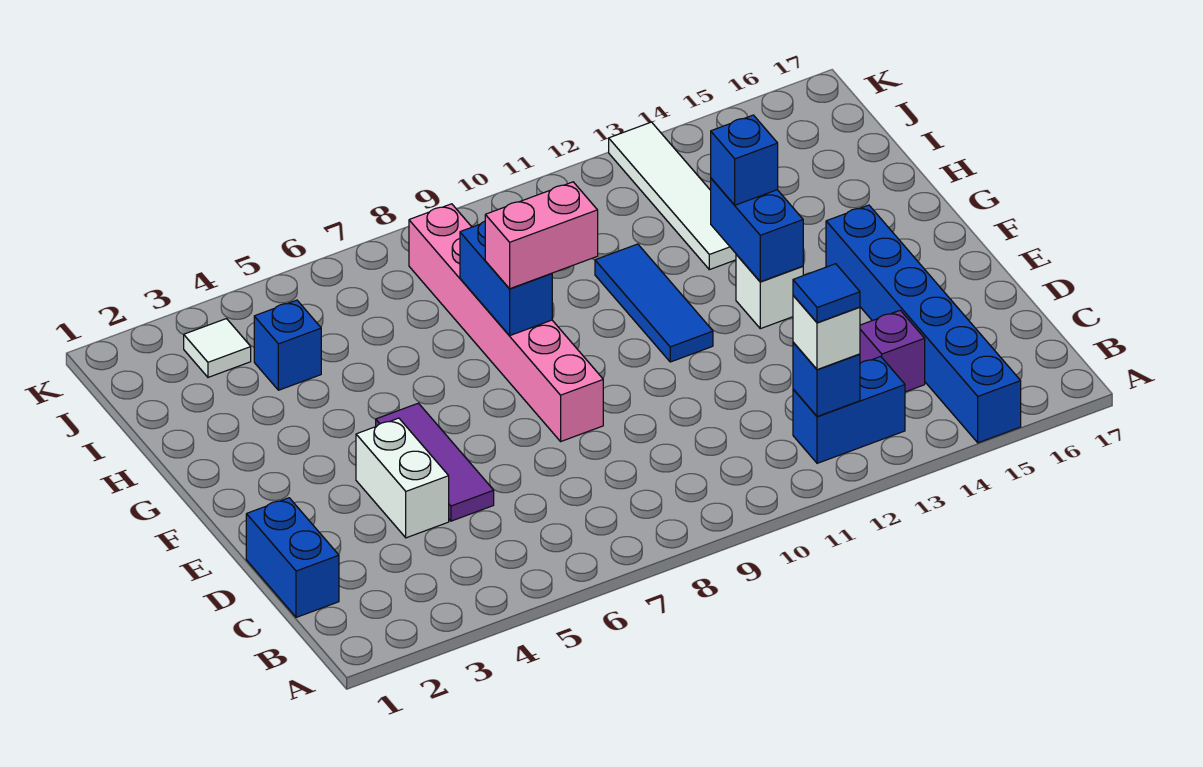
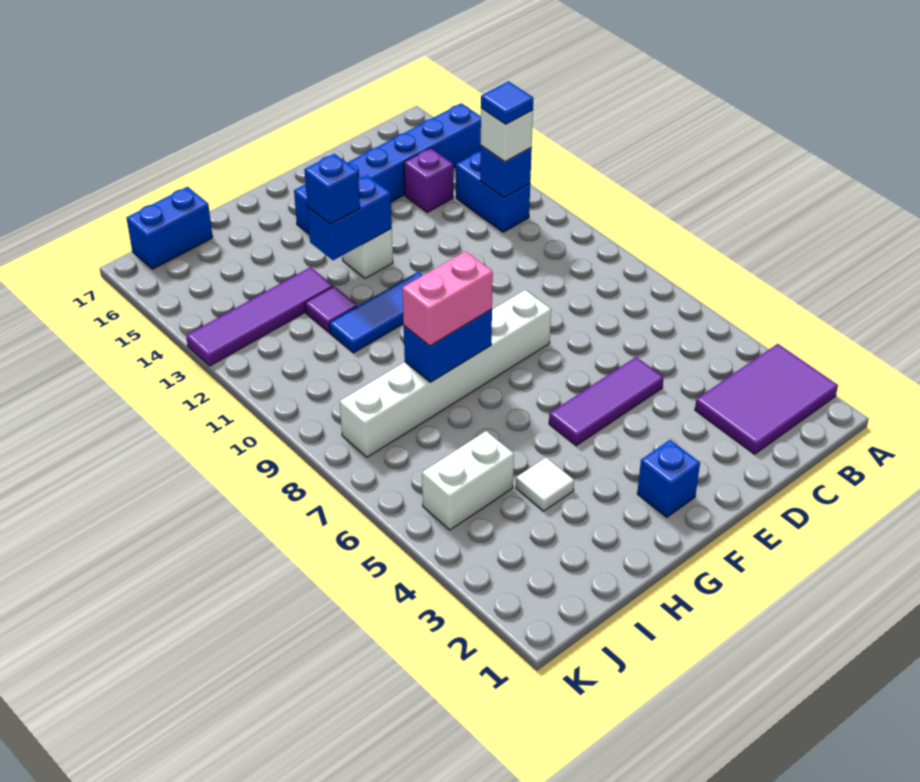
none -> purple 2x3 tile [695,344,838,454]
blue 1x2 brick [246,498,339,617] -> blue 1x2 brick moved to [127,187,213,269]
white 1x2 brick [356,418,449,538] -> white 1x2 brick moved to [422,431,514,530]
pink 1x6 brick [409,204,603,441] -> white 1x6 brick [340,290,551,457]
pink 1x2 brick [485,182,598,289] -> pink 1x2 brick turned to [402,251,493,346]
none -> purple 1x1 tile [305,286,357,332]
white 1x4 tile [609,122,736,270] -> purple 1x4 tile [186,267,333,366]
blue 1x1 brick [254,300,321,390] -> blue 1x1 brick moved to [637,440,700,517]
white 1x1 tile [184,319,251,377] -> white 1x1 tile moved to [516,458,574,511]

